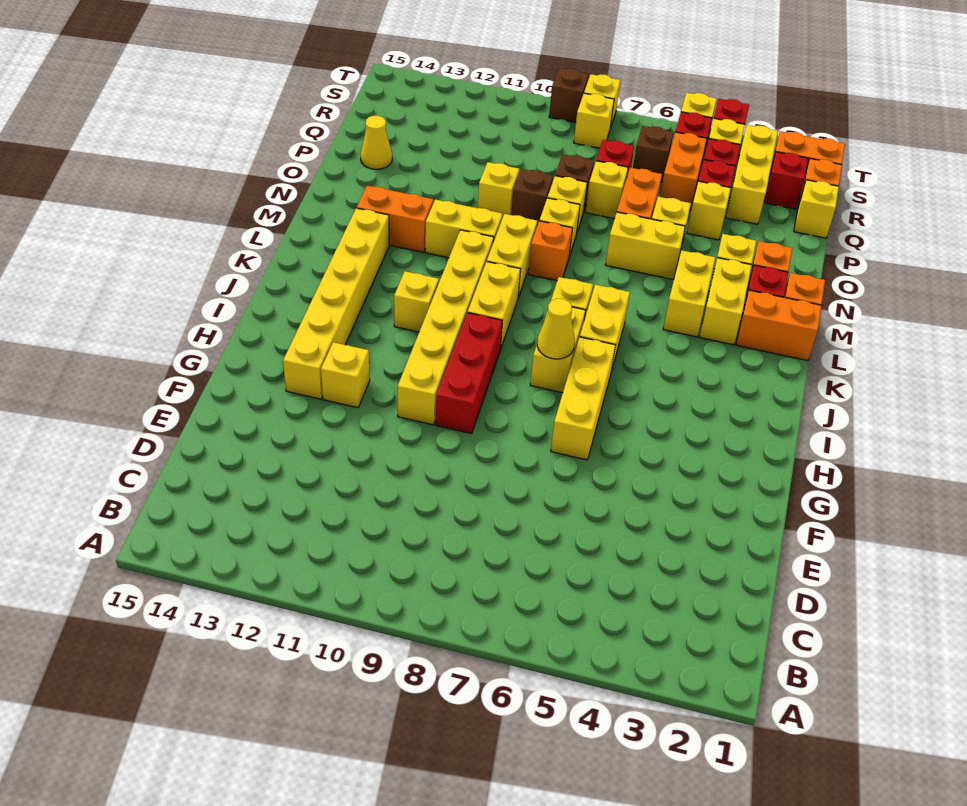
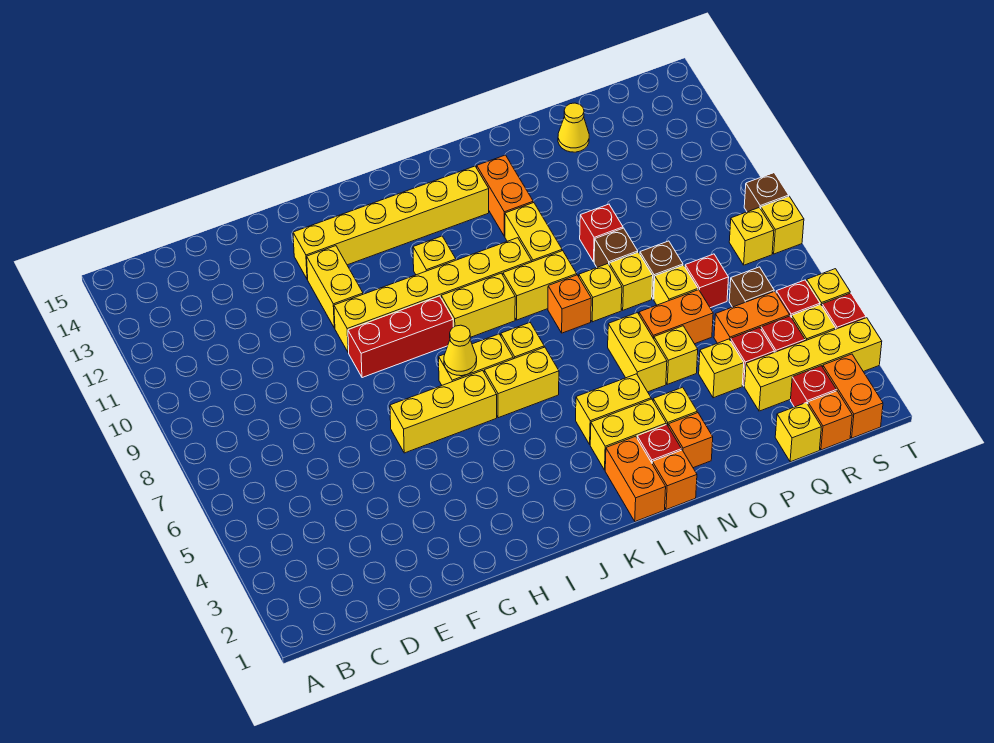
yellow 1x1 brick [321,342,370,408] -> yellow 1x2 brick [307,246,363,328]
yellow 1x1 brick [478,162,519,218] -> red 1x1 brick [580,204,623,262]
yellow 1x3 brick [726,125,778,224] -> yellow 1x4 brick [744,318,882,411]

